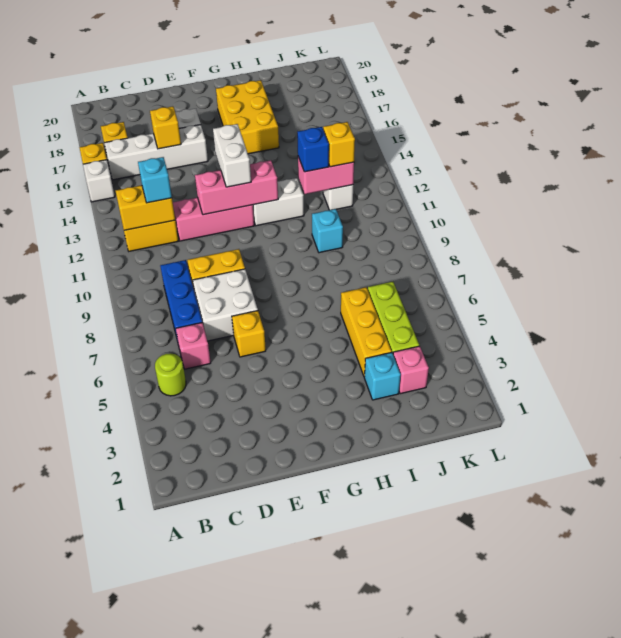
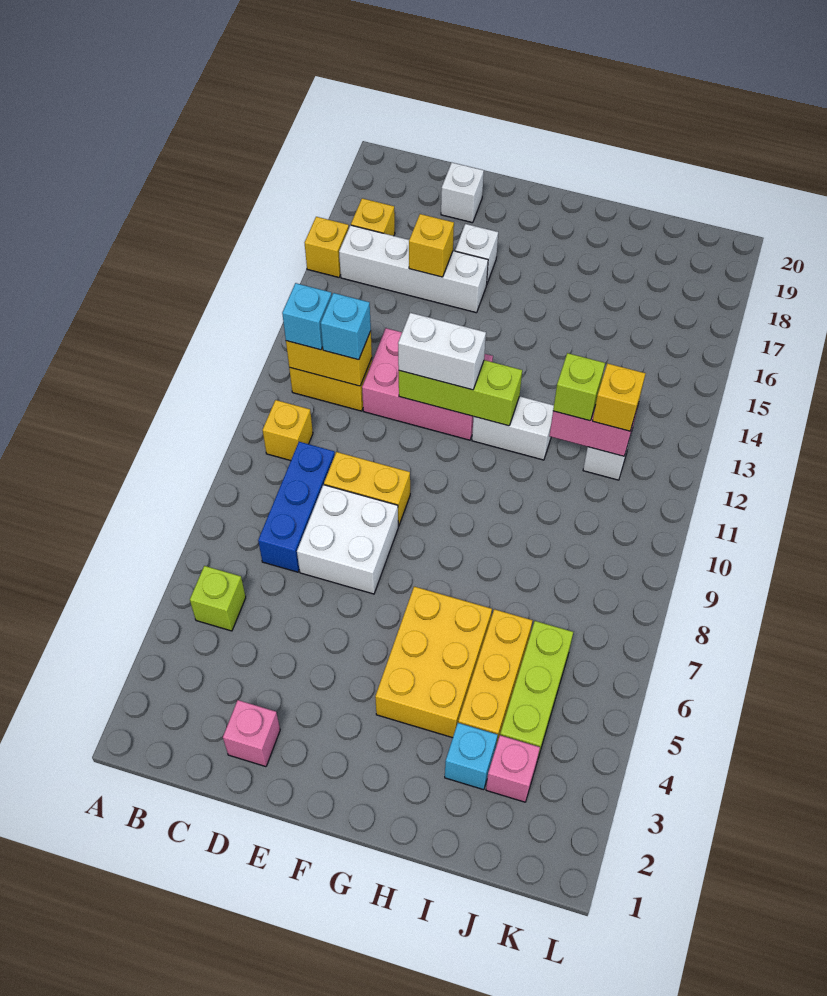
white 1x1 brick [83,160,115,202] -> white 1x1 brick moved to [441,162,484,223]
lime 1x1 round brick [155,353,186,396] -> lime 1x1 brick [190,566,246,631]
pink 1x1 brick [176,323,211,369] -> pink 1x1 brick moved to [223,700,280,767]
pink 1x3 brick [173,197,254,241] -> pink 2x3 brick [362,328,493,440]
yellow 1x1 brick [232,311,266,357] -> yellow 1x1 brick moved to [263,400,313,461]
pink 1x3 brick [195,160,278,215] -> lime 1x3 brick [399,360,522,426]
white 1x2 brick [213,124,251,187] -> white 1x2 brick turned to [398,313,486,390]
yellow 2x3 brick [216,80,279,154] -> yellow 2x3 brick moved to [375,586,492,738]
cyan 1x1 brick [312,209,343,253] -> cyan 1x1 brick moved to [282,283,332,350]
blue 1x1 brick [297,127,329,172] -> lime 1x1 brick [553,353,605,421]

